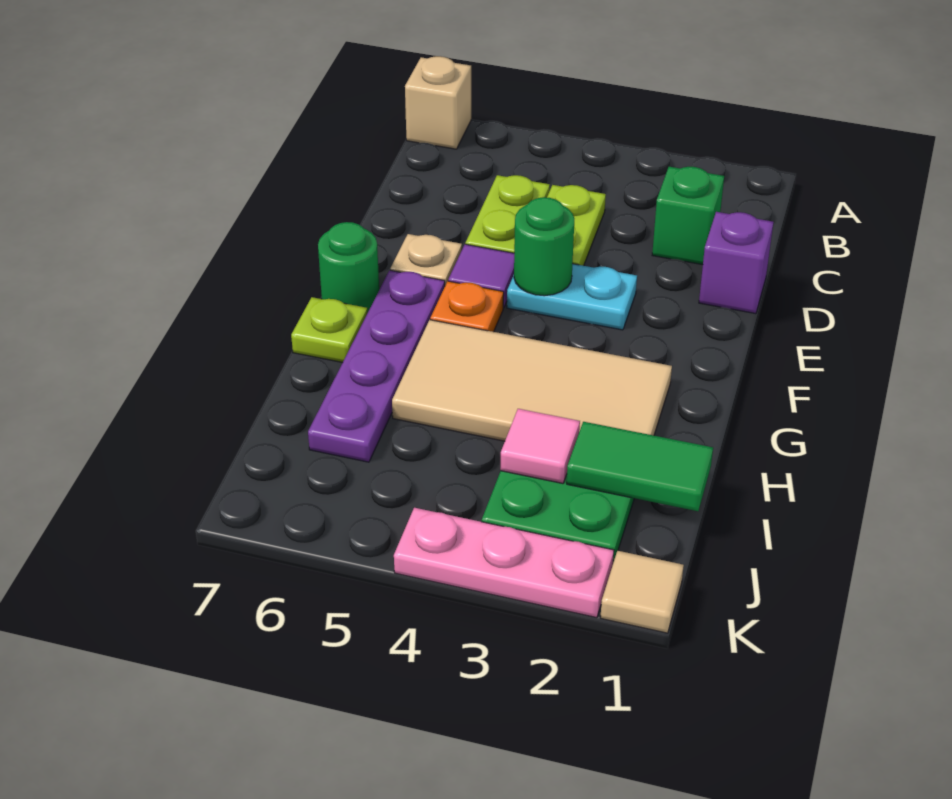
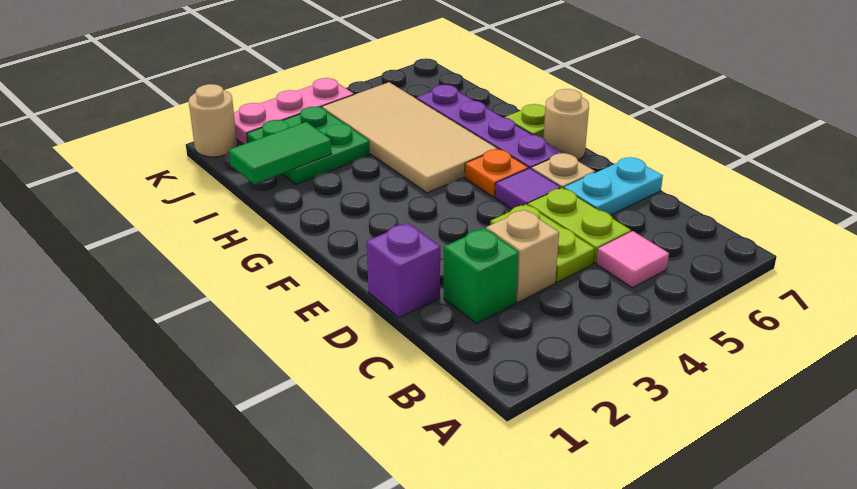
tan 1x1 brick [405,56,471,149] -> tan 1x1 brick moved to [486,210,559,302]
cyan 1x2 plate [507,264,637,330] -> cyan 1x2 plate moved to [564,157,663,215]
green 1x1 round brick [514,197,574,296] -> none
green 1x1 round brick [318,222,379,312] -> tan 1x1 round brick [543,89,589,160]
tan 2x4 tile [392,320,672,441] -> tan 2x4 tile turned to [322,82,497,193]
pink 1x1 tile [500,409,580,483] -> pink 1x1 tile moved to [597,231,669,288]
tan 1x1 tile [600,551,684,633] -> tan 1x1 round brick [189,84,237,157]

